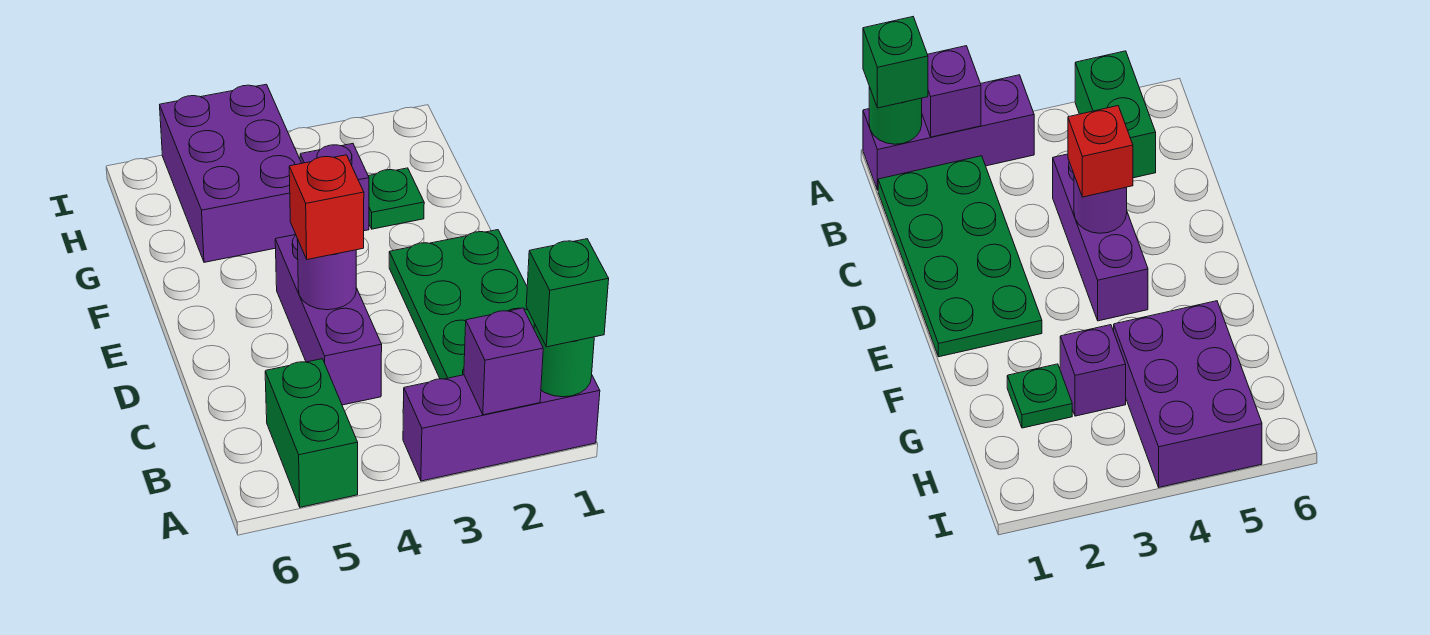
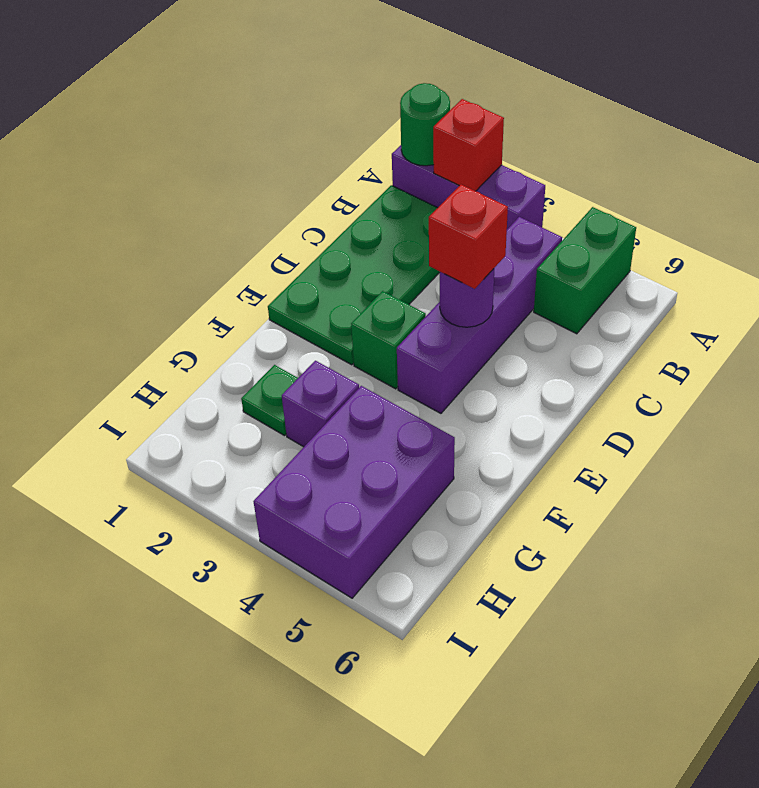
green 1x1 brick [526,239,609,347] -> green 1x1 brick moved to [351,291,426,389]
purple 1x1 brick [464,308,543,415] -> red 1x1 brick [433,99,504,191]
purple 1x3 brick [275,235,382,405] -> purple 1x4 brick [397,217,562,413]

